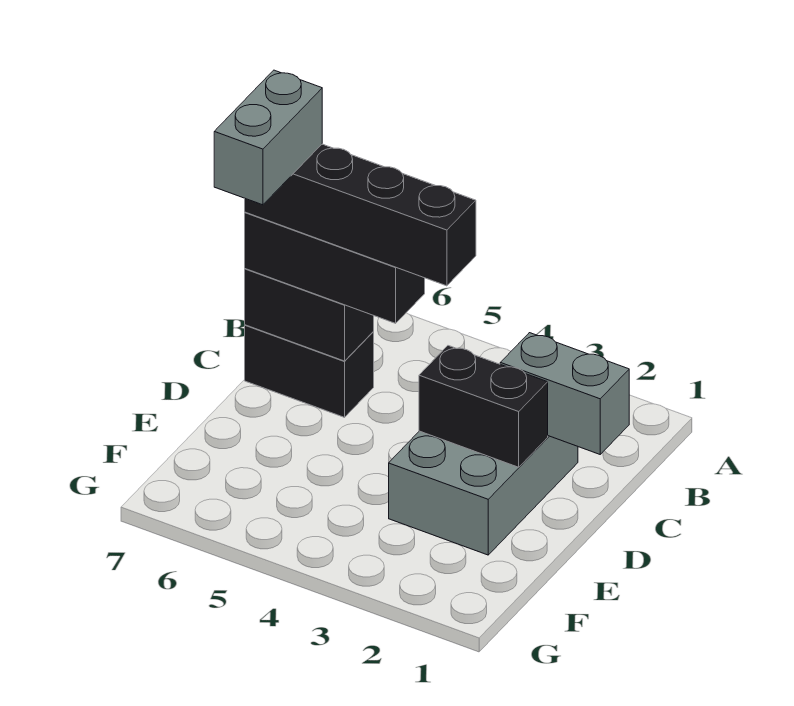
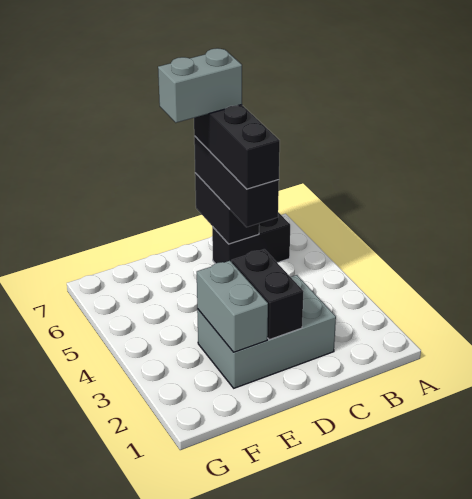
grey 1x2 brick [500,333,629,454] -> grey 1x2 brick moved to [197,261,268,352]
black 1x4 brick [245,144,476,286] -> black 1x3 brick [194,105,280,189]
black 1x2 brick [245,325,374,417] -> black 1x2 brick turned to [212,212,290,264]

